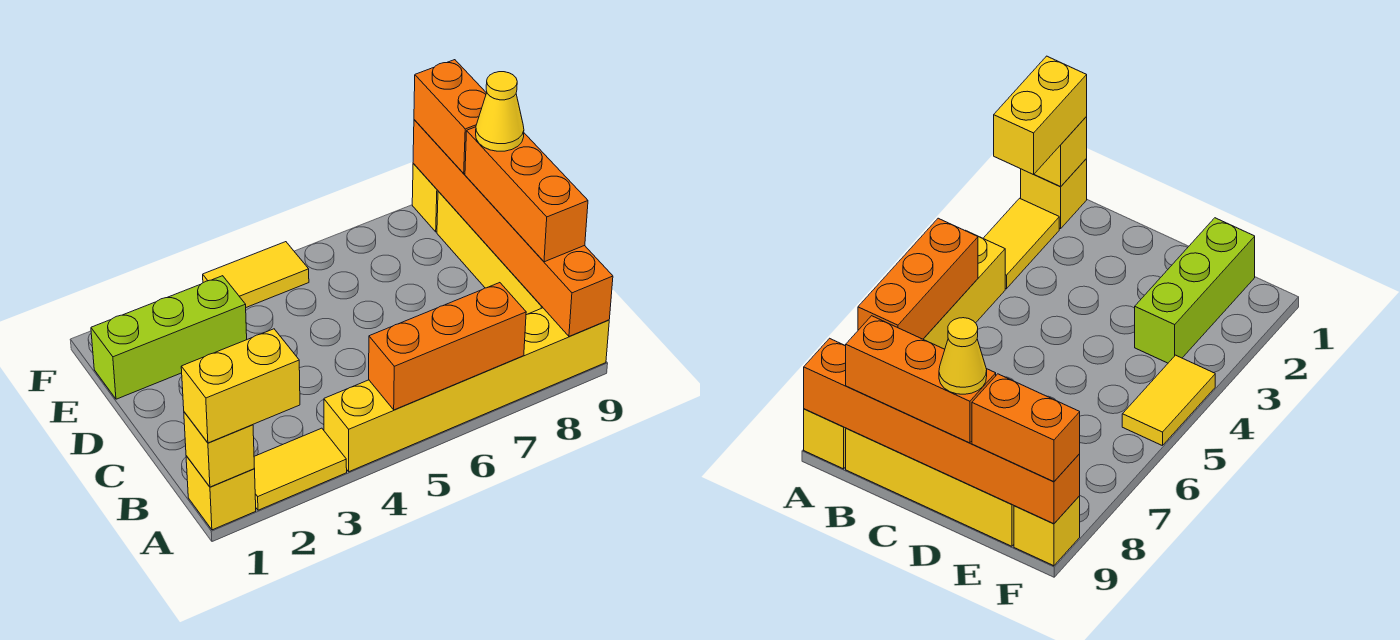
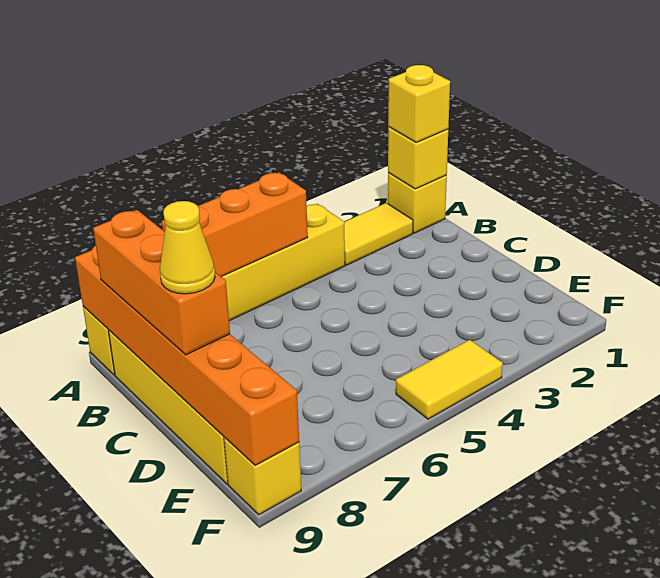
yellow 1x2 brick [181,329,300,443] -> yellow 1x1 brick [388,65,450,142]
lime 1x3 brick [91,276,247,399] -> none
orange 1x2 brick [414,60,486,173] -> none

